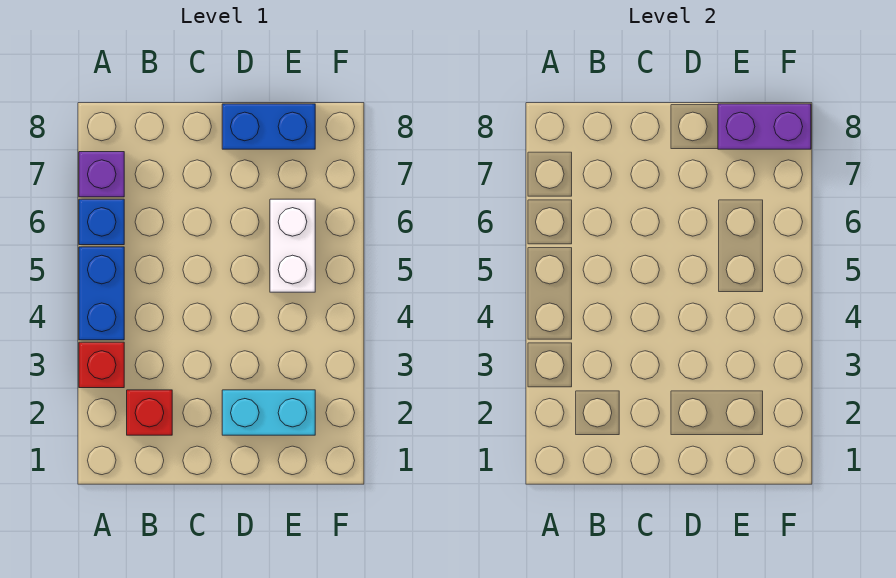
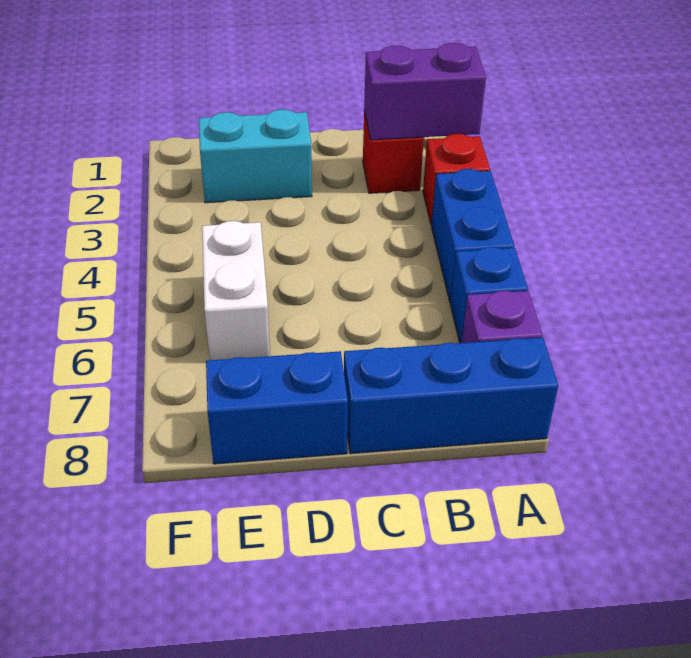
none -> blue 1x3 brick [344,338,558,454]
purple 1x2 brick [718,104,811,149] -> purple 1x2 brick moved to [364,43,486,140]

